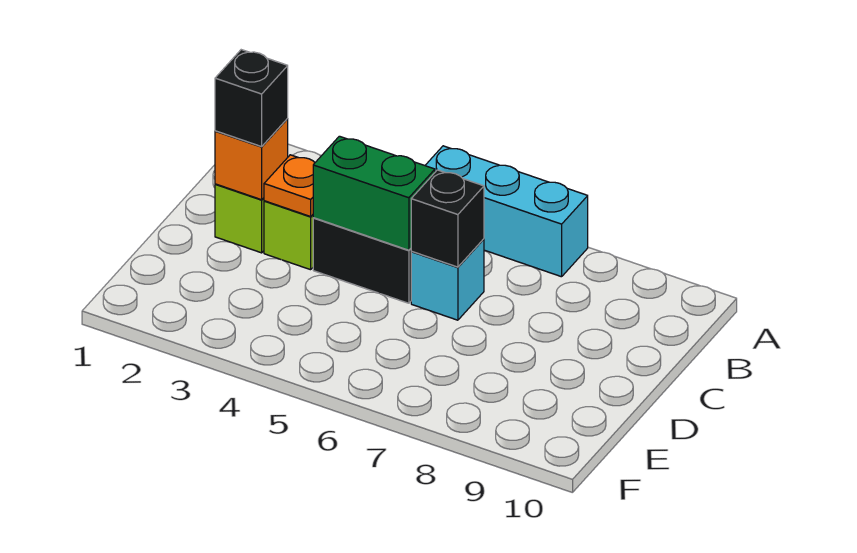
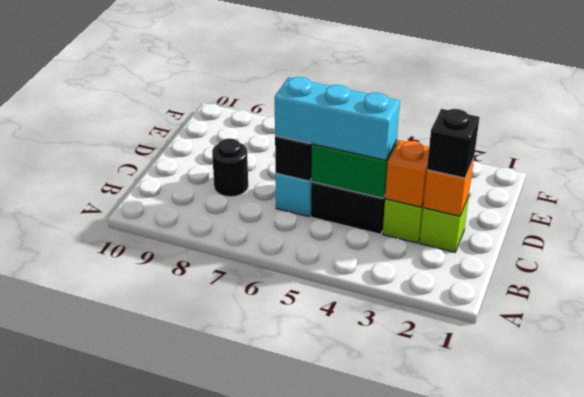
cyan 1x3 brick [425,146,588,277] -> cyan 1x3 brick moved to [275,77,400,161]
orange 1x1 plate [264,155,315,216] -> orange 1x1 brick [385,141,429,207]
none -> black 1x1 round brick [212,139,248,197]

